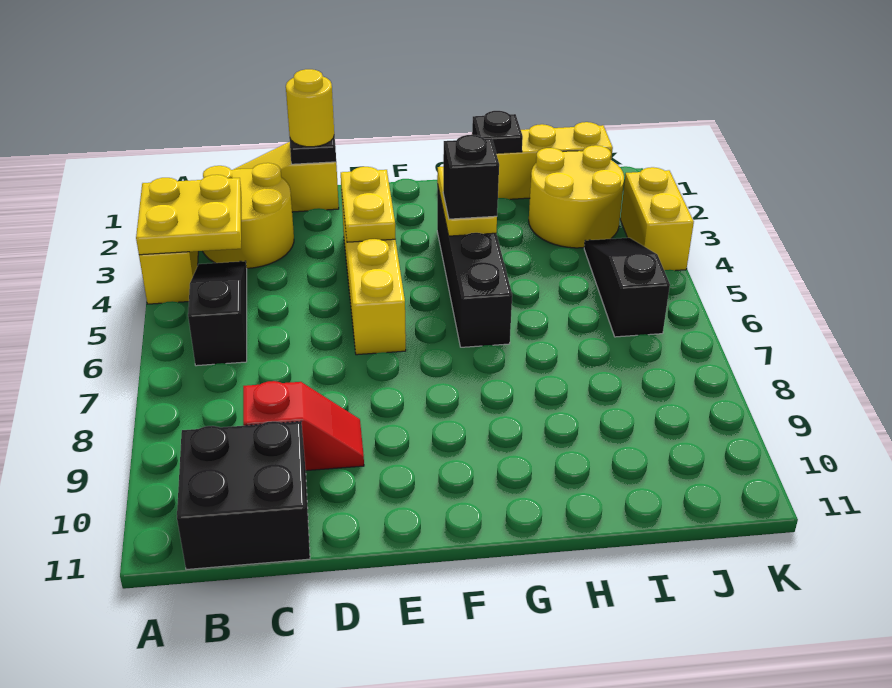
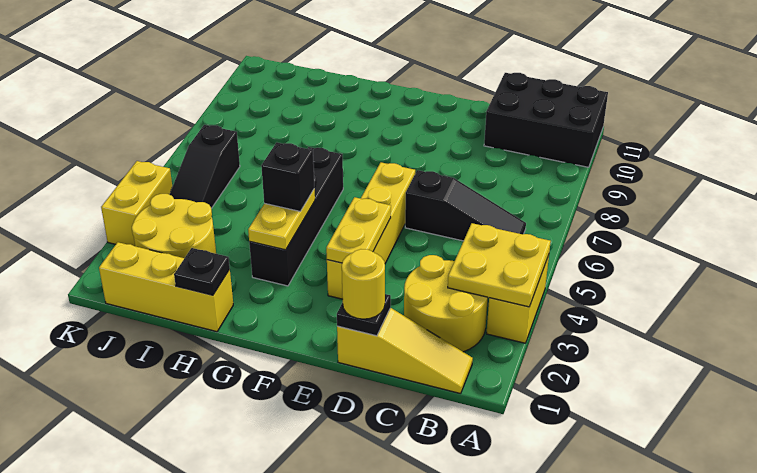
black 1x3 slope [188,261,247,366] -> black 1x3 slope turned to [405,170,526,241]
black 2x2 brick [177,421,310,570] -> black 2x3 brick [484,73,608,167]
red 1x2 slope [243,381,364,471] -> none

